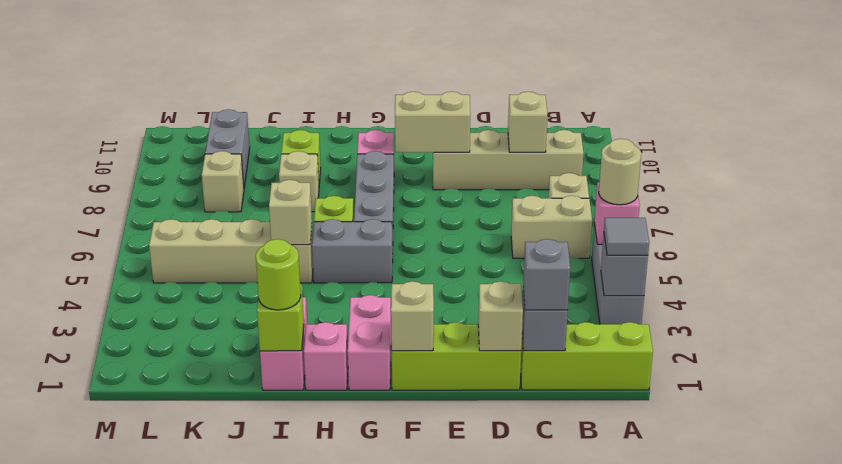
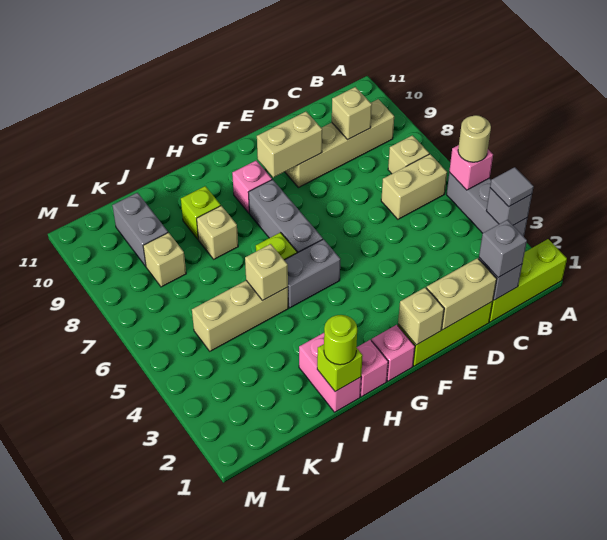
tan 1x1 brick [478,281,523,351] -> tan 1x2 brick [427,258,497,330]
pink 1x2 brick [348,295,391,390] -> pink 1x1 brick [371,325,415,381]
tan 1x4 brick [149,219,313,283] -> tan 1x3 brick [192,281,288,351]

